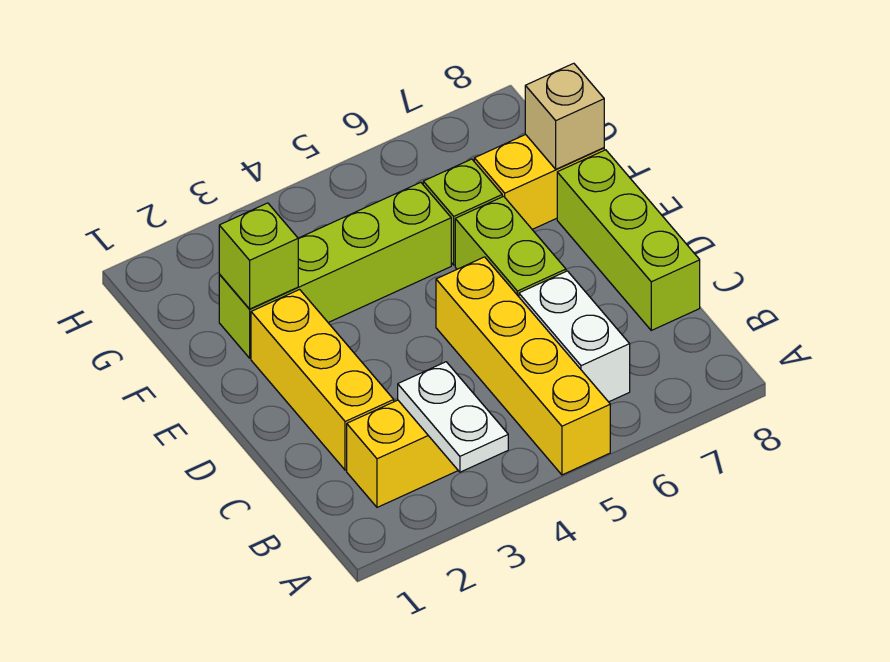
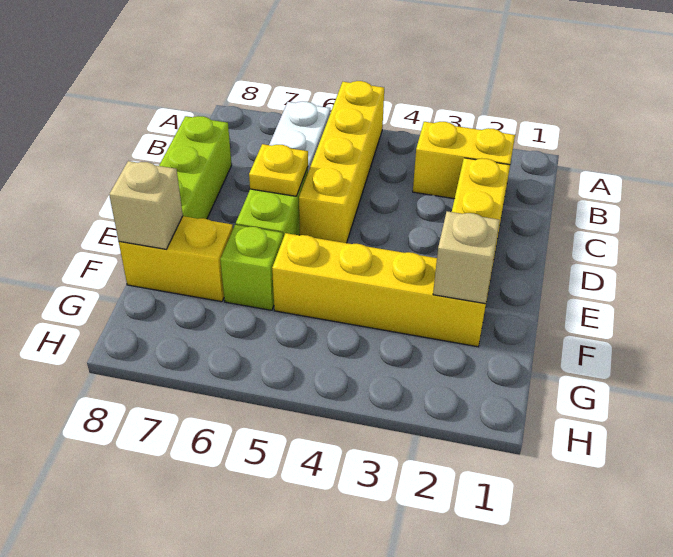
white 1x2 plate [398,362,508,472] -> none
none -> yellow 1x1 plate [249,144,308,196]
lime 1x4 brick [219,182,451,358] -> yellow 1x4 brick [272,233,490,347]
lime 1x1 brick [219,203,298,309] -> tan 1x1 brick [433,211,500,304]

